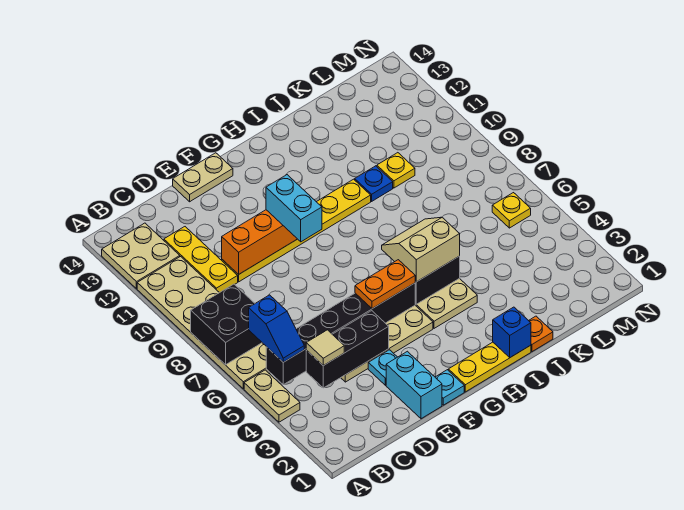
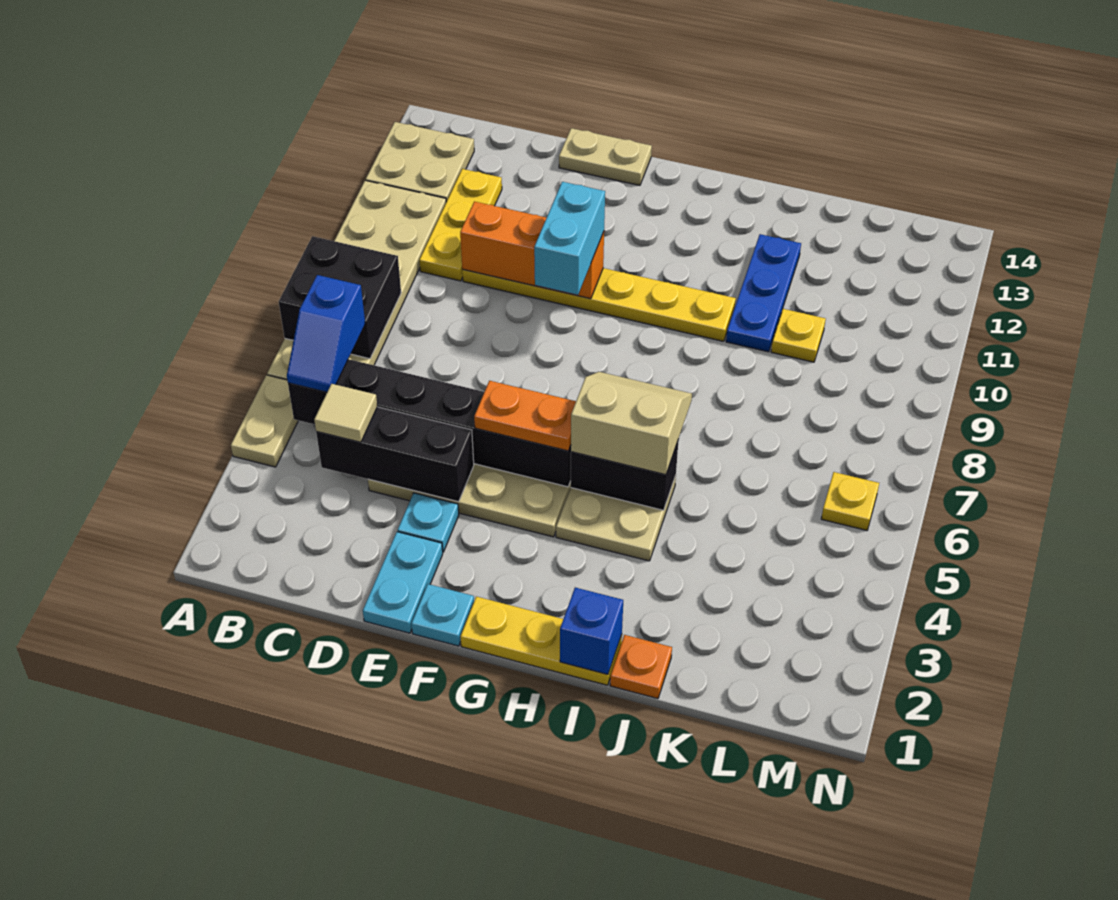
cyan 1x2 brick [386,351,442,419] -> cyan 1x2 plate [363,532,443,633]
blue 1x1 plate [355,166,393,201] -> blue 1x3 plate [726,234,801,352]

